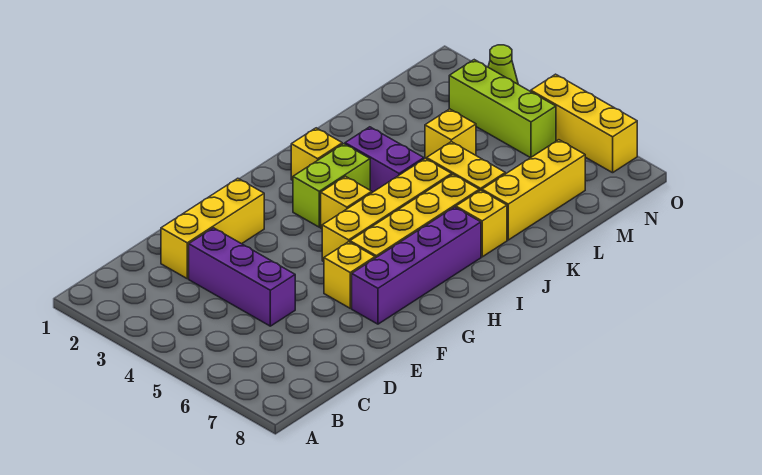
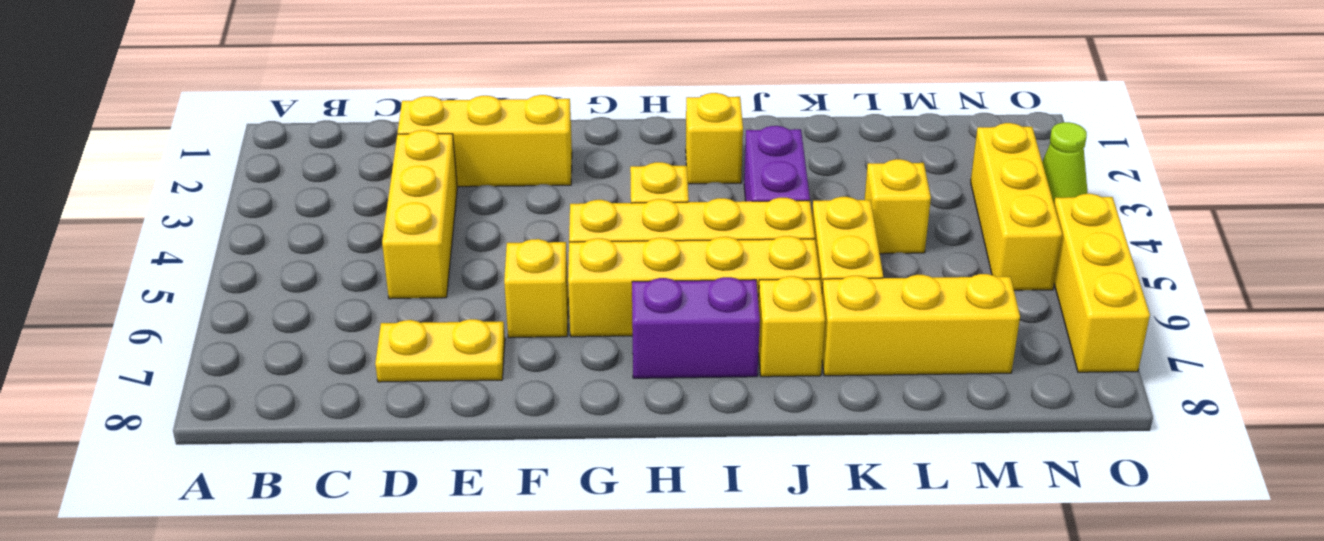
purple 1x3 brick [189,228,295,326] -> yellow 1x3 brick [382,130,457,299]
none -> yellow 1x2 plate [375,319,505,382]
purple 1x4 brick [352,207,481,324] -> purple 1x2 brick [632,277,760,378]
lime 1x2 brick [293,144,370,227] -> none
lime 1x3 brick [449,60,556,158] -> yellow 1x3 brick [971,123,1062,290]

